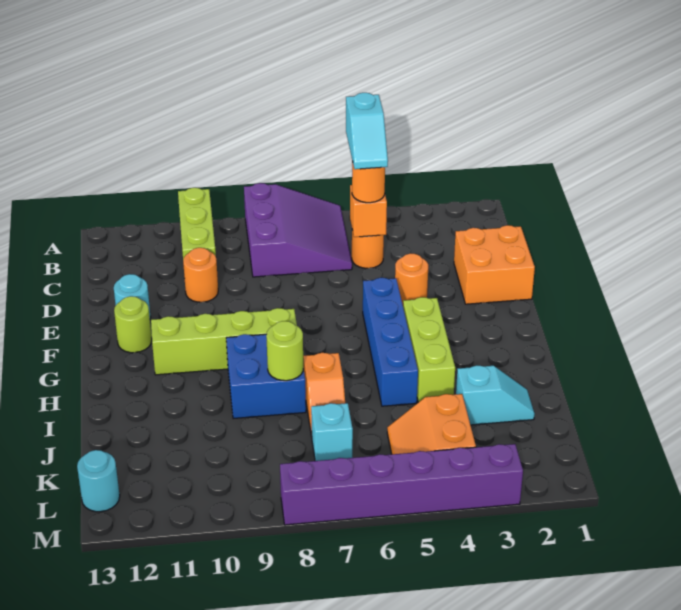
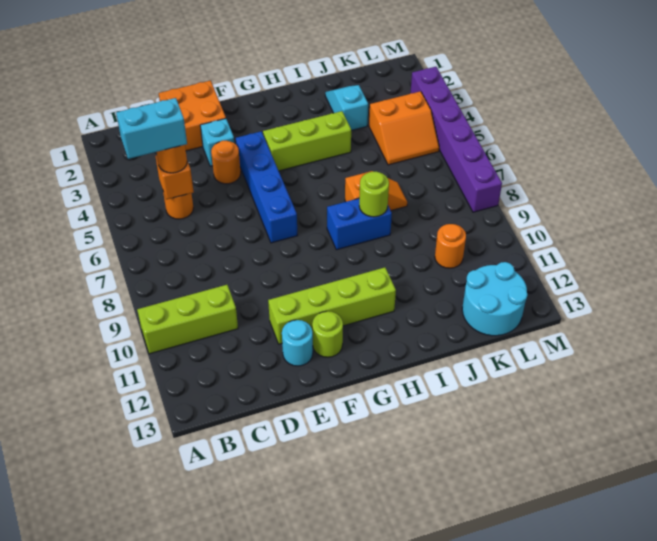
purple 3x3 slope [244,183,352,277] -> none
cyan 1x2 slope [346,93,388,169] -> cyan 1x2 brick [116,98,187,159]
orange 1x1 round brick [183,248,218,302] -> orange 1x1 round brick moved to [435,224,466,268]
blue 1x4 brick [363,278,418,406] -> blue 1x4 brick turned to [236,131,298,243]
lime 1x4 brick [151,308,297,375] -> lime 1x4 brick turned to [268,267,396,344]
blue 2x2 brick [226,334,306,419] -> blue 1x2 brick [327,198,392,250]
cyan 1x1 brick [311,403,353,461] -> cyan 1x1 brick moved to [200,119,234,166]
cyan 1x1 round brick [77,450,120,512] -> cyan 2x2 round brick [462,262,527,336]

